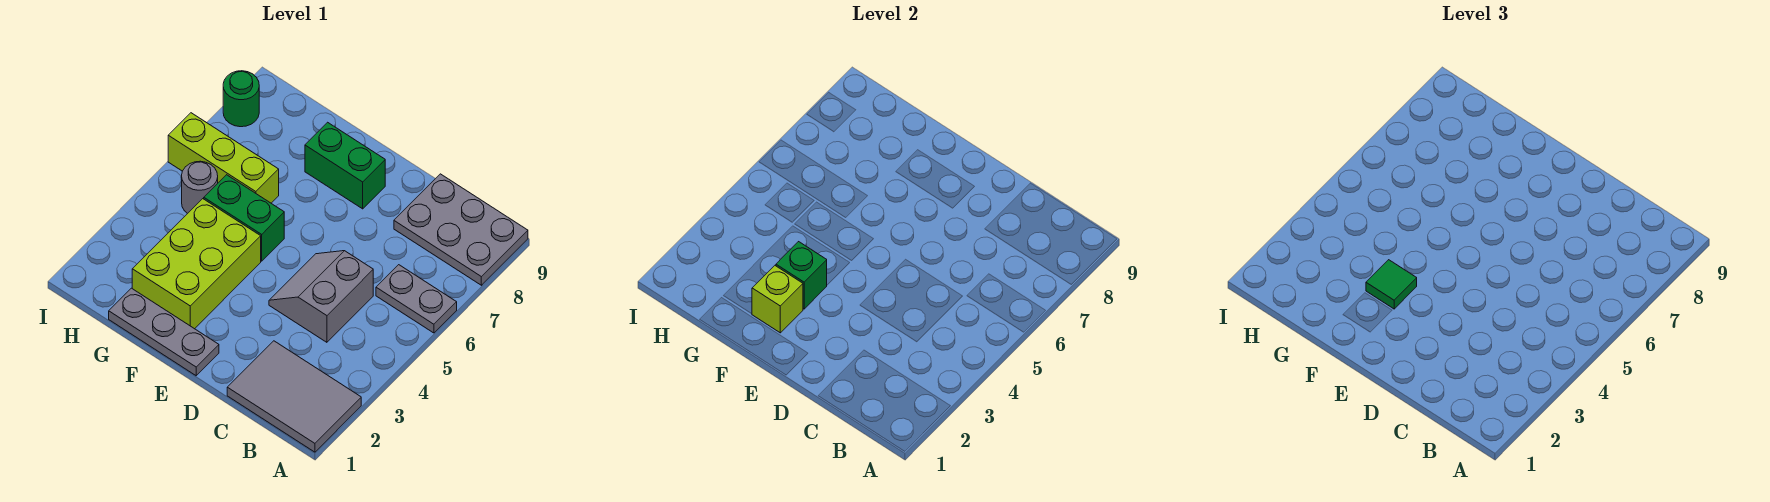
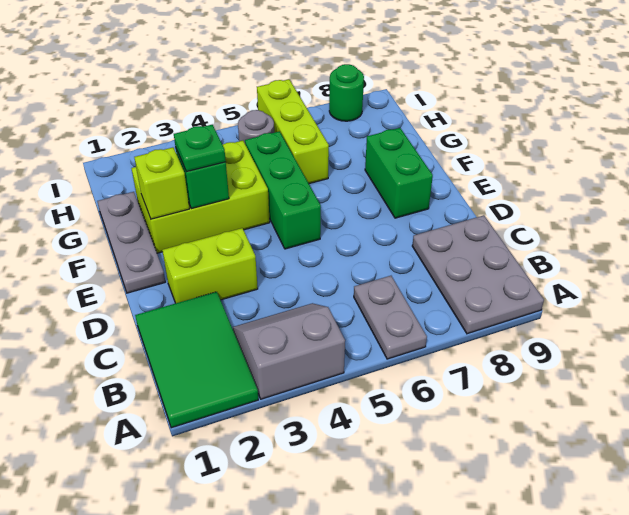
grey 2x3 tile [227,341,361,452] -> green 2x3 tile [135,292,258,428]
grey 2x2 slope [269,251,373,342] -> grey 2x2 slope moved to [233,303,345,399]
none -> lime 1x2 brick [162,228,258,303]
green 1x1 tile [1366,260,1417,309] -> green 1x1 plate [174,125,226,172]
green 1x2 brick [204,175,284,261] -> green 1x3 brick [245,131,321,249]

